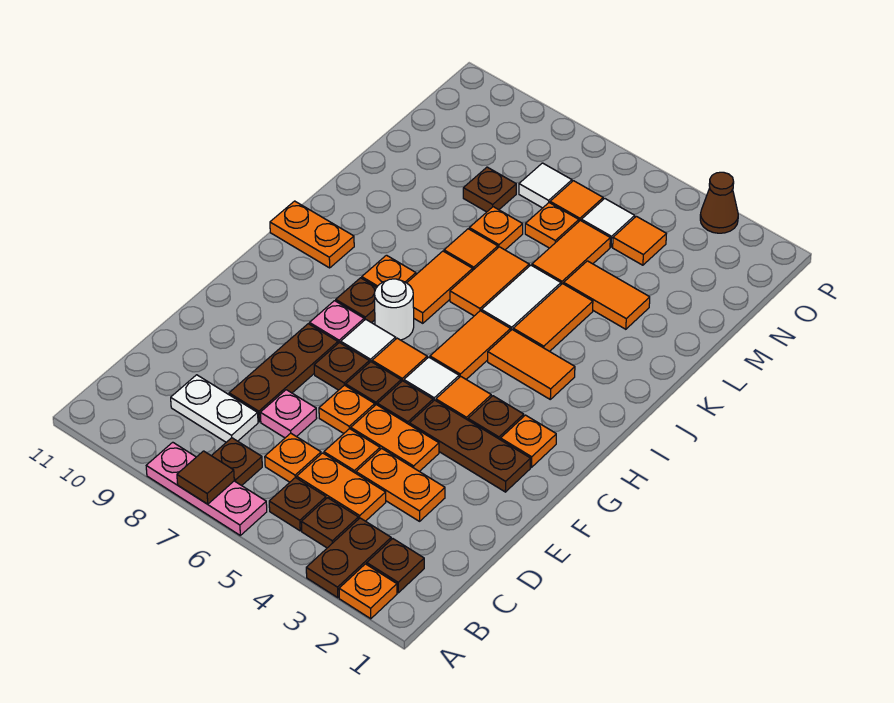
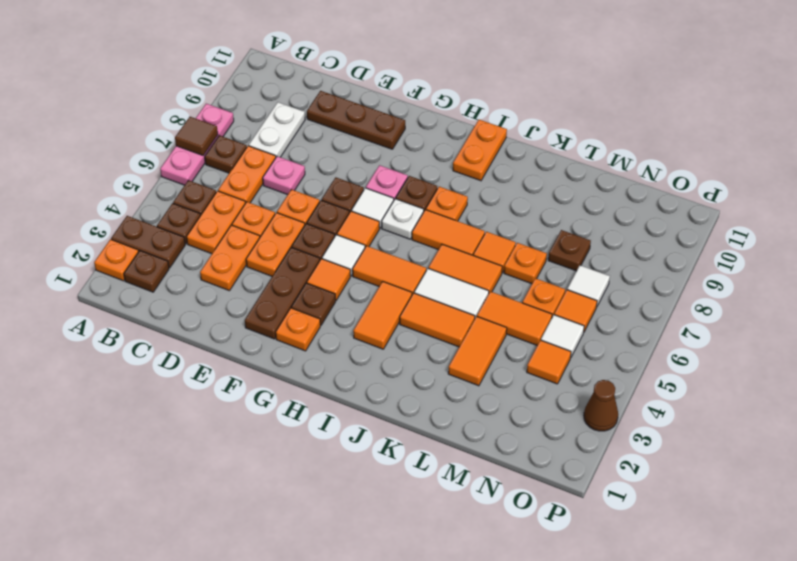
orange 1x1 plate [265,433,321,482] -> orange 1x2 plate [218,146,276,203]
brown 1x3 plate [229,324,338,422] -> brown 1x3 plate moved to [307,91,405,149]
white 1x1 round brick [374,279,414,340] -> white 1x1 plate [382,199,424,239]

